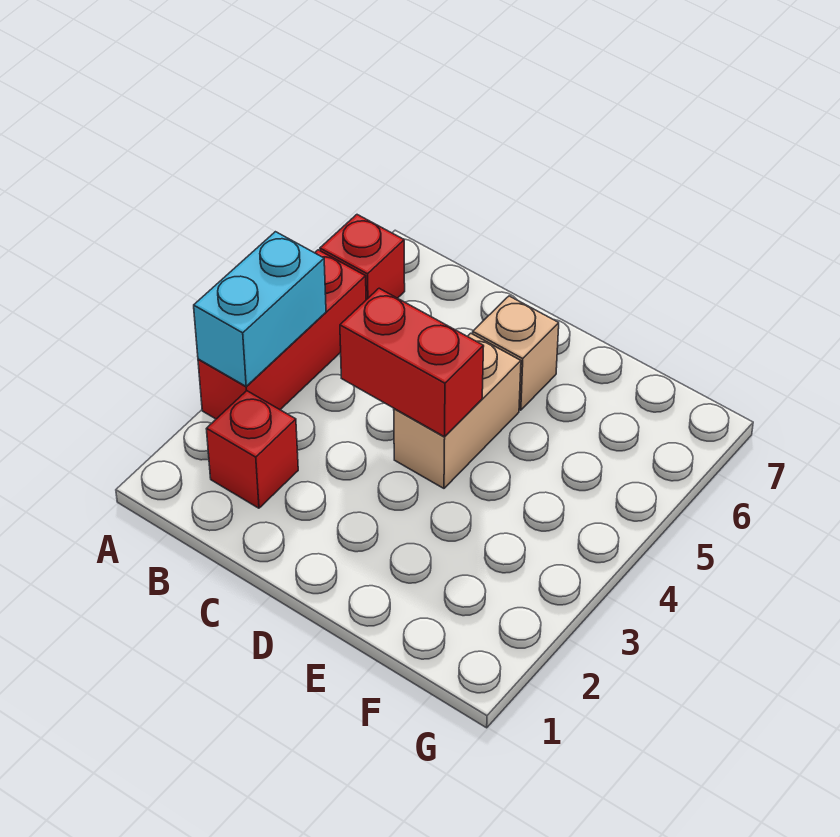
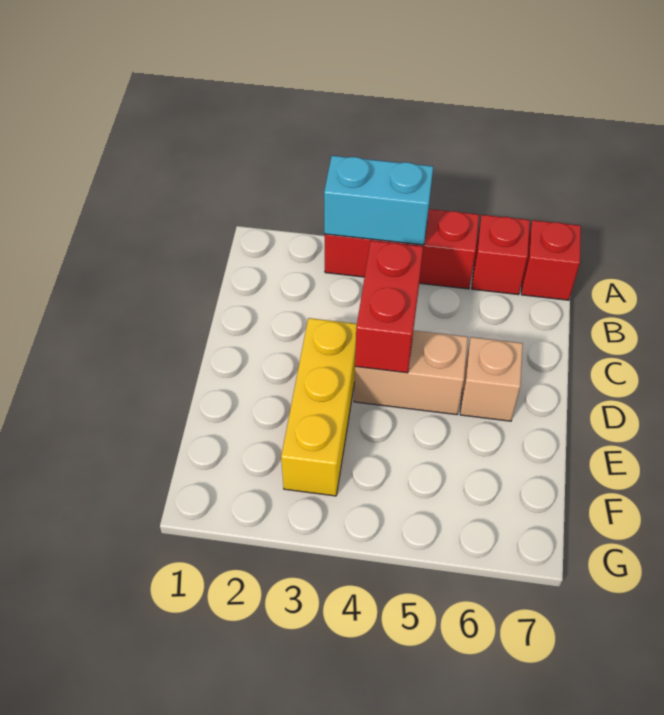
red 1x1 brick [207,391,298,508] -> red 1x1 brick moved to [521,220,581,300]
none -> yellow 1x3 brick [281,318,357,496]

